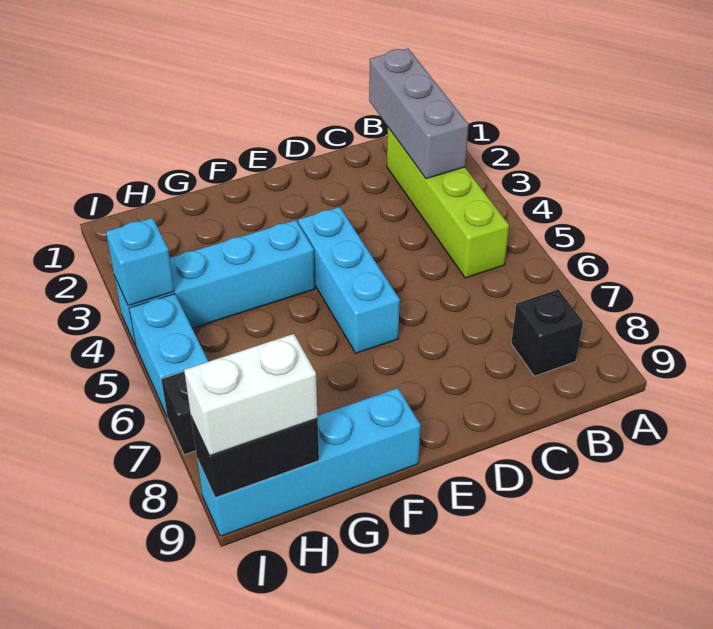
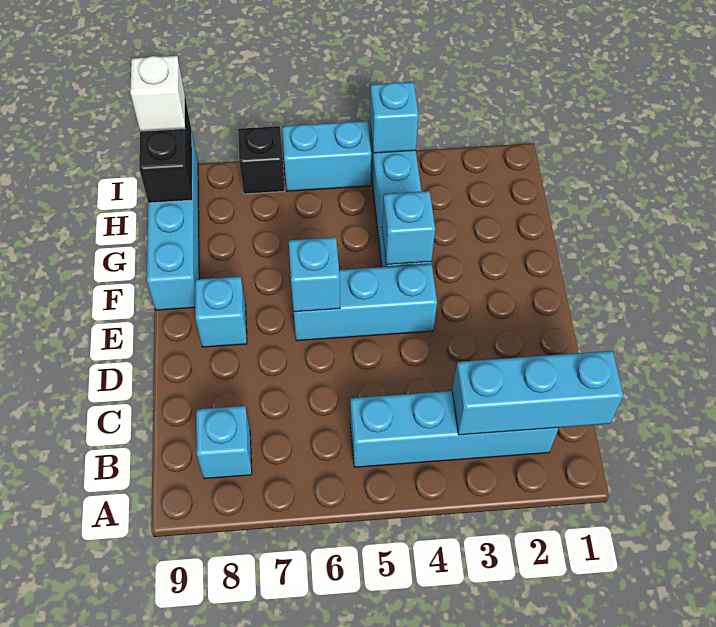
grey 1x3 brick [369,48,469,179] -> cyan 1x3 brick [452,351,623,435]
lime 1x4 brick [387,128,509,278] -> cyan 1x4 brick [350,391,559,467]
black 1x1 brick [511,290,583,376] -> cyan 1x1 brick [196,406,252,479]
none -> cyan 1x1 brick [289,237,340,312]
none -> cyan 1x1 brick [195,276,247,347]
none -> cyan 1x1 brick [382,191,435,265]
white 1x2 brick [184,334,318,456] -> white 1x1 brick [130,56,185,131]

